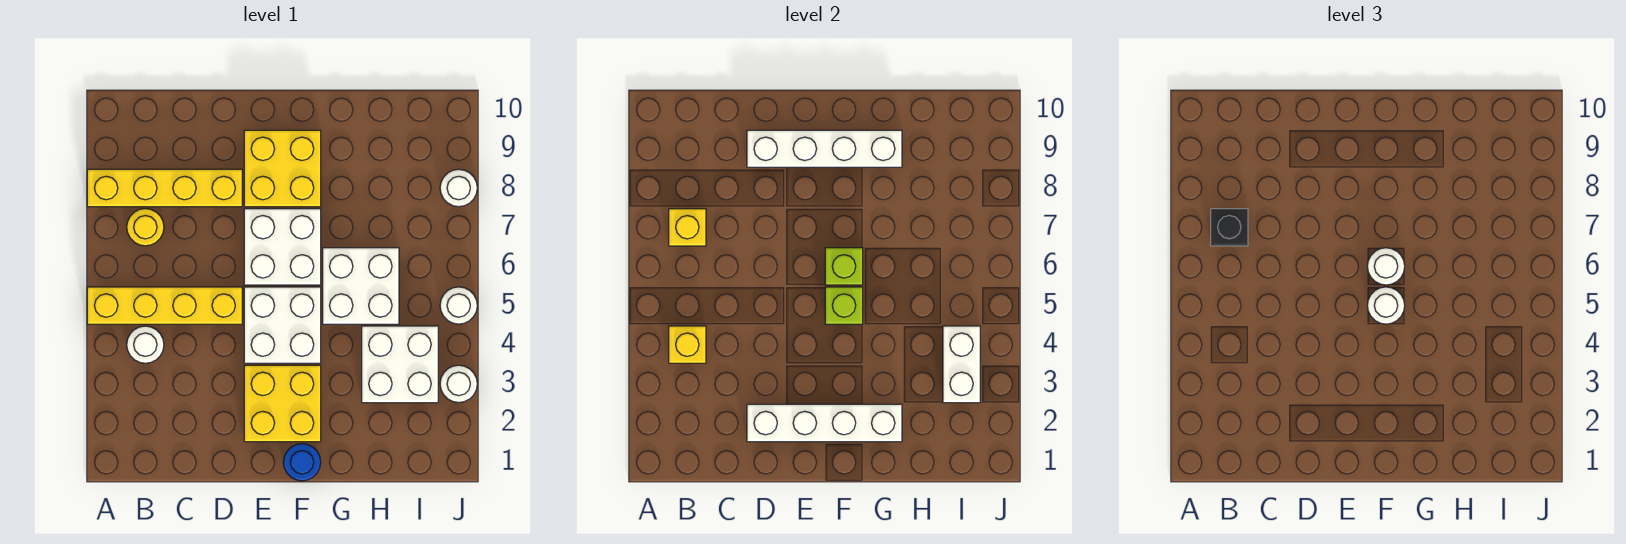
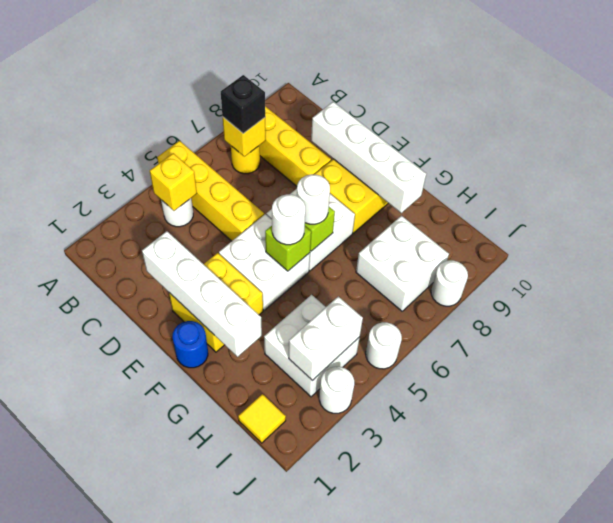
white 2x2 brick [323,248,399,324] -> white 2x2 brick moved to [356,216,449,311]
none -> yellow 1x1 tile [238,394,286,443]

